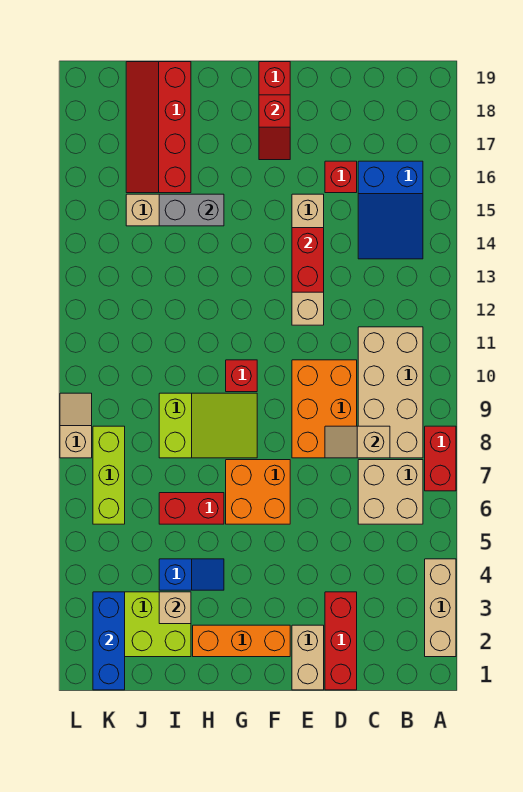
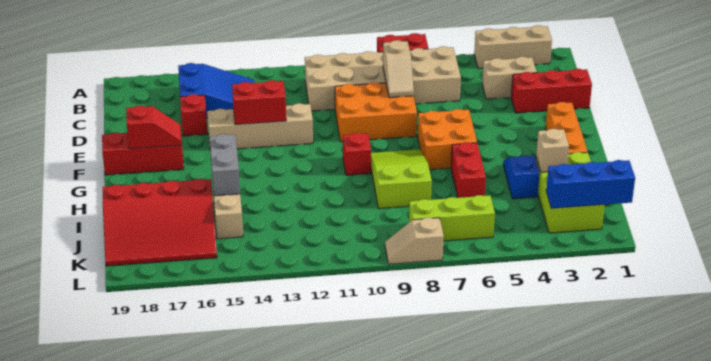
tan 1x2 brick [292,625,324,690] -> tan 1x2 brick moved to [482,57,537,99]
red 2x4 slope [126,62,191,193] -> red 3x4 slope [103,179,217,266]

